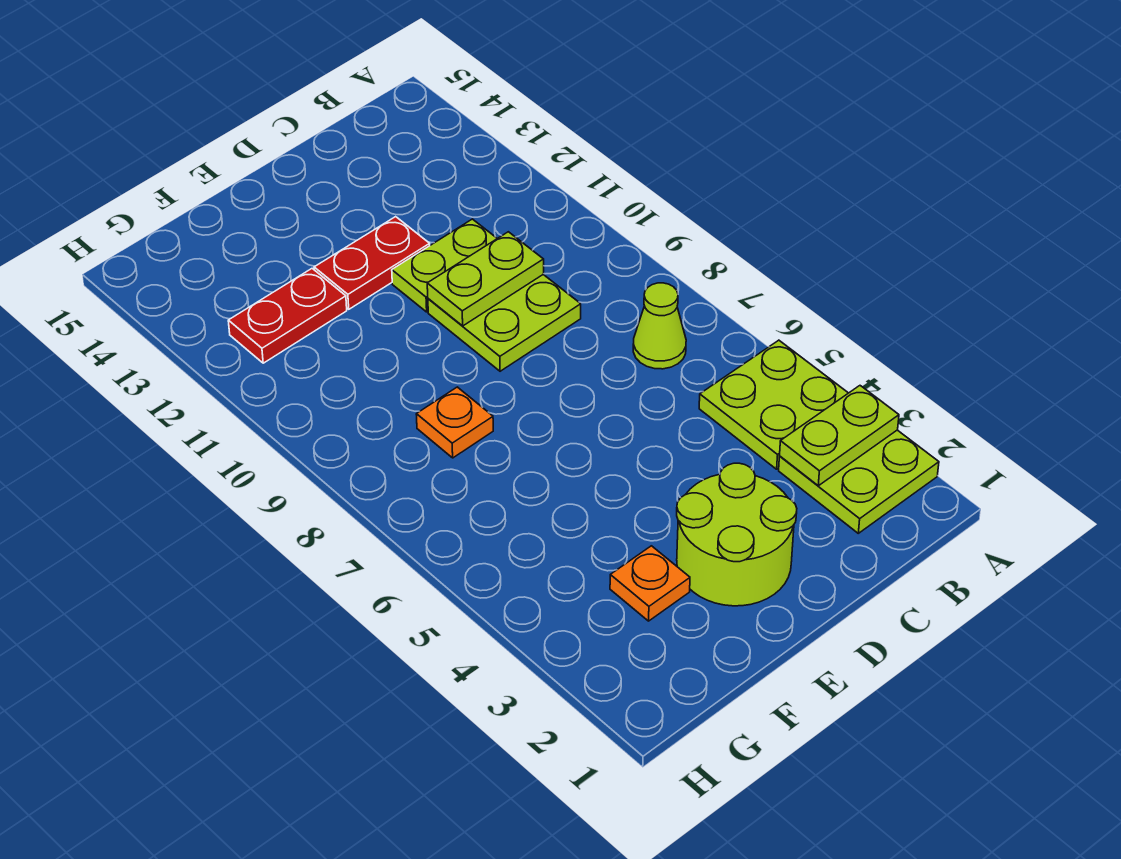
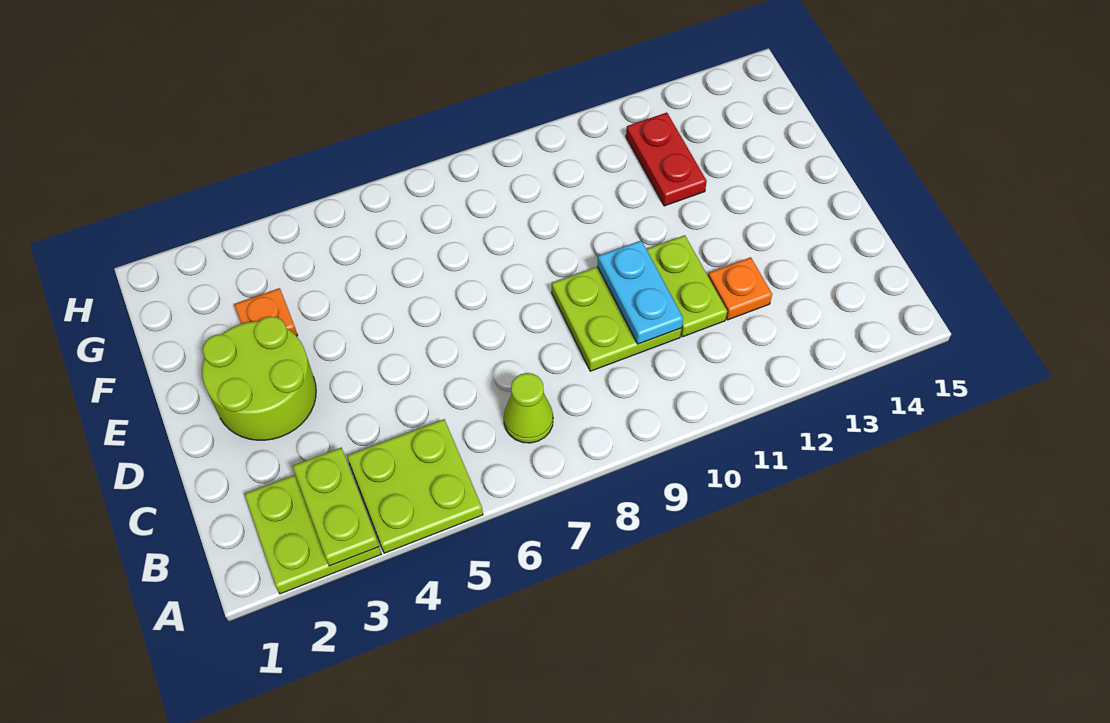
lime 1x2 plate [427,232,544,326] -> cyan 1x2 plate [597,241,683,344]
red 1x2 plate [314,217,430,309] -> none
orange 1x1 plate [416,387,493,458] -> orange 1x1 plate moved to [708,257,772,320]

